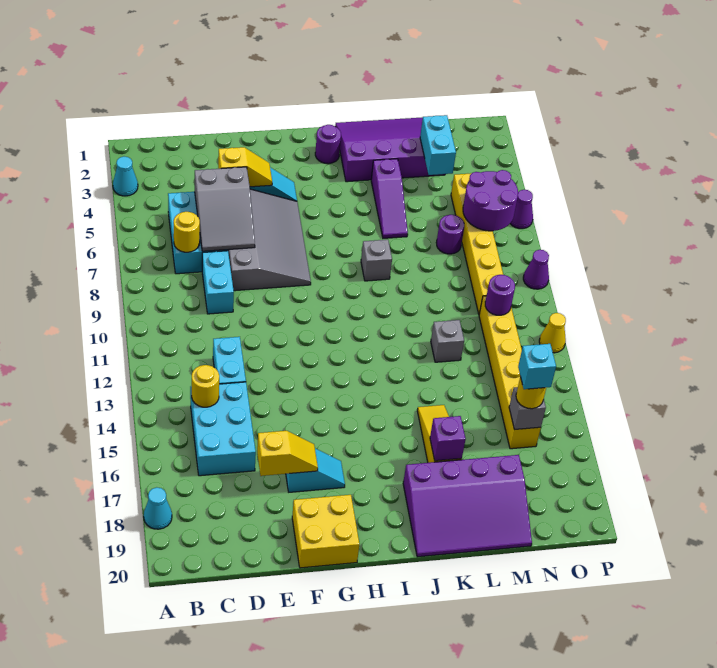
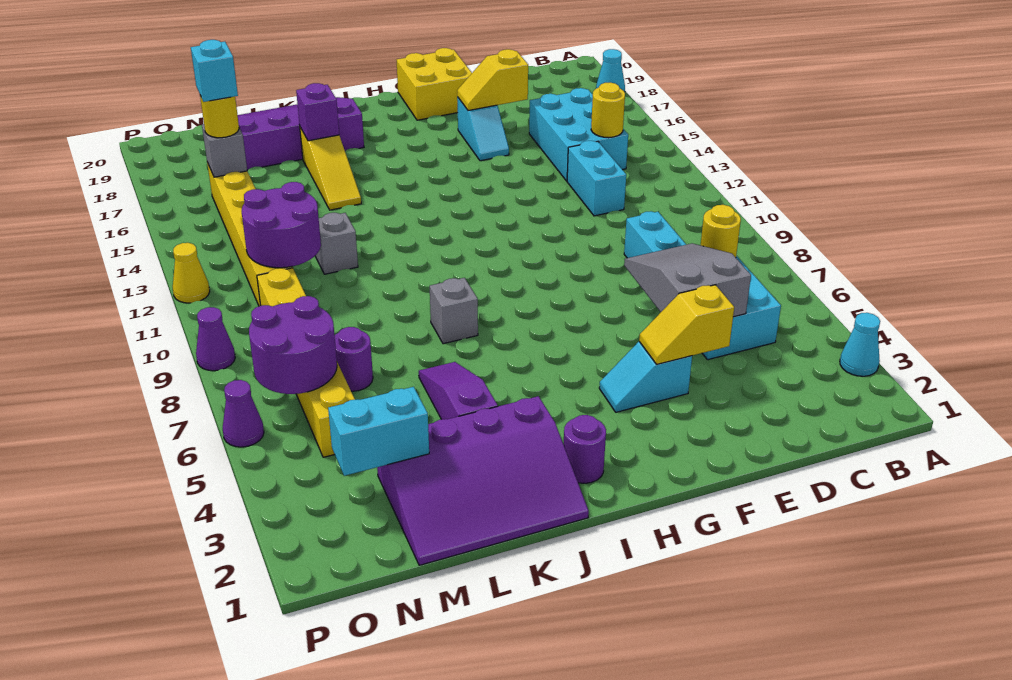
grey 3x4 slope [228,189,311,291] -> none
cyan 1x2 slope [286,448,345,492] -> cyan 1x2 slope turned to [457,97,509,161]
cyan 1x2 brick [420,115,456,175] -> cyan 1x2 brick turned to [328,387,429,476]
purple 1x1 round brick [485,275,515,315] -> purple 2x2 round brick [242,182,321,268]

